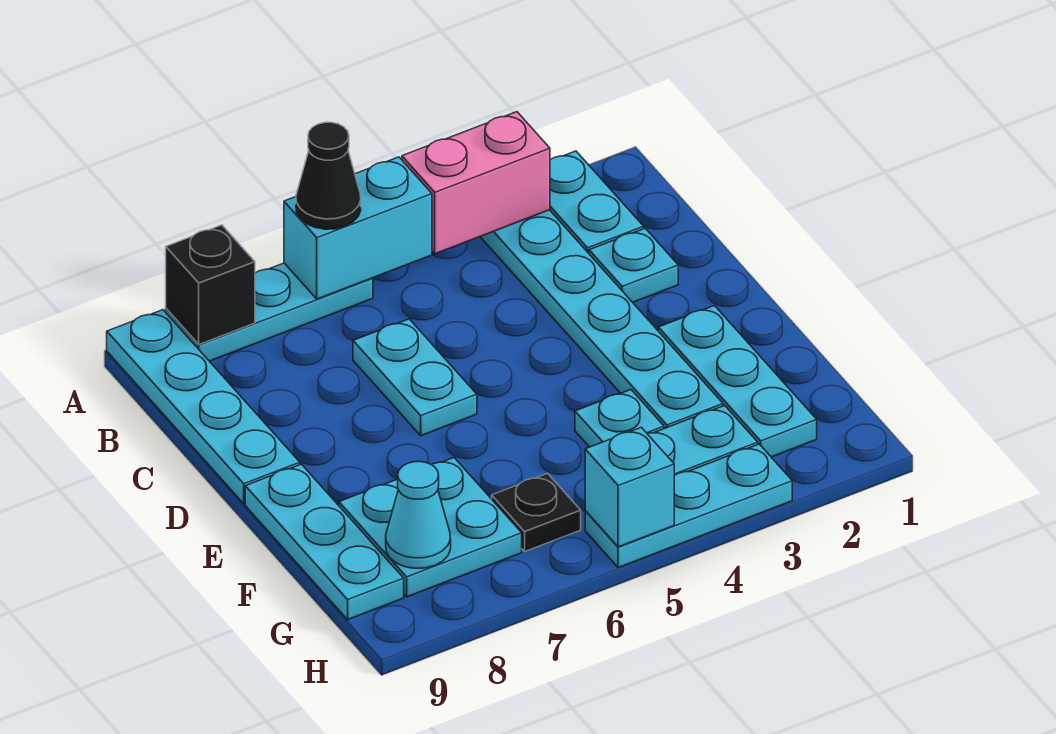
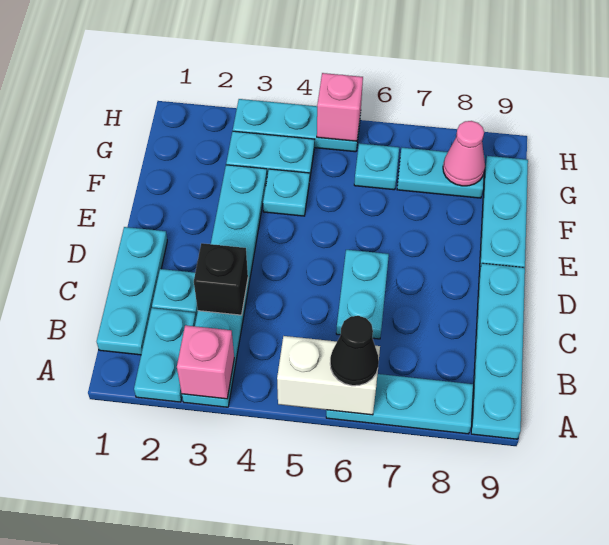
pink 1x2 brick [402,112,550,254] -> pink 1x1 brick [177,325,234,399]
cyan 1x2 brick [284,157,432,299] -> white 1x2 brick [277,336,380,415]
black 1x1 brick [166,225,255,344] -> black 1x1 brick moved to [194,243,248,315]
cyan 1x3 plate [658,306,817,457] -> cyan 1x3 plate moved to [97,227,167,355]
cyan 2x2 plate [339,458,522,597] -> cyan 1x2 plate [397,148,485,198]
black 1x1 plate [492,473,581,551] -> cyan 1x1 plate [354,143,399,190]
cyan 1x1 cone [386,462,451,568] -> pink 1x1 cone [443,121,485,186]
cyan 1x1 brick [585,427,674,547] -> pink 1x1 brick [317,73,363,141]

